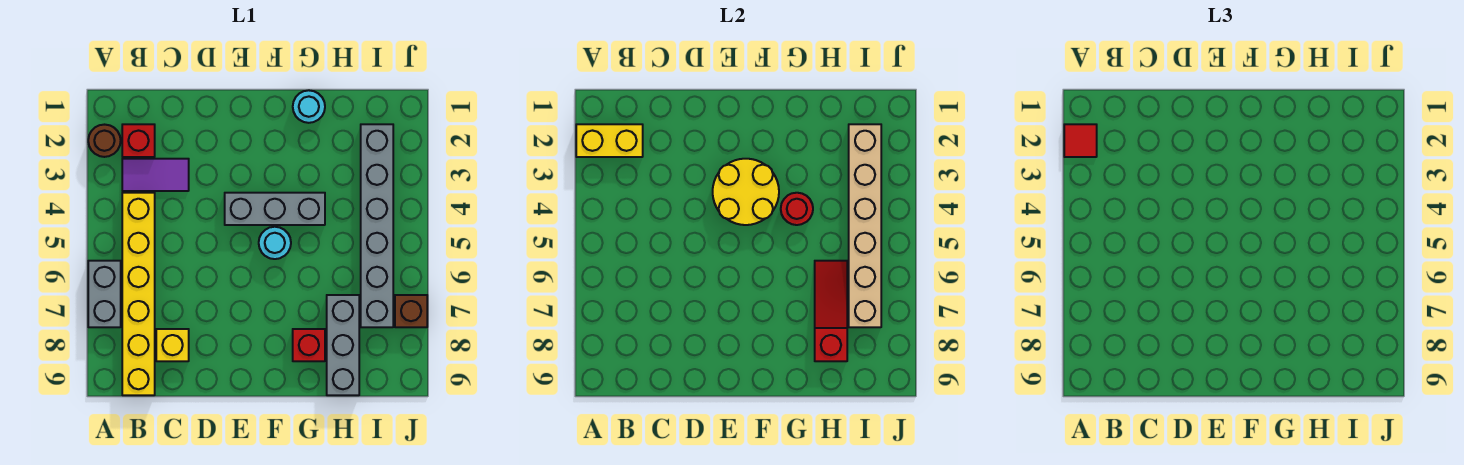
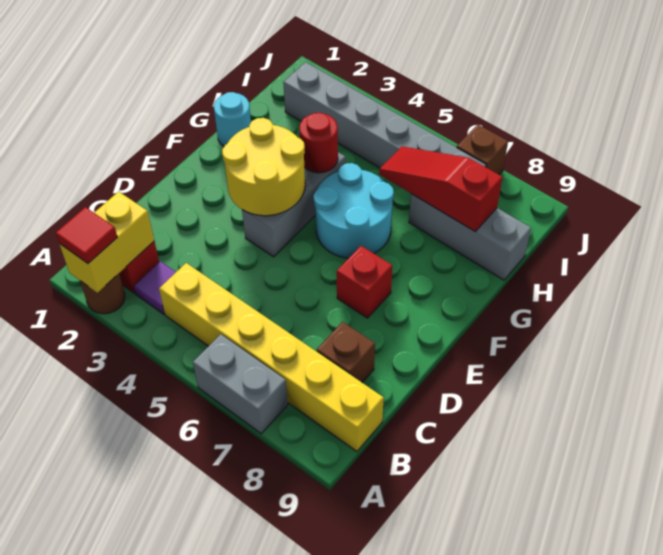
purple 1x2 tile [122,159,189,191] -> purple 1x1 tile [134,261,176,314]
yellow 1x1 brick [156,329,189,361] -> brown 1x1 brick [317,322,375,382]
cyan 1x1 round brick [259,227,291,259] -> cyan 2x2 round brick [313,163,394,258]
red 1x1 brick [293,329,325,361] -> red 1x1 brick moved to [337,246,392,318]
tan 1x6 brick [849,124,881,327] -> none

